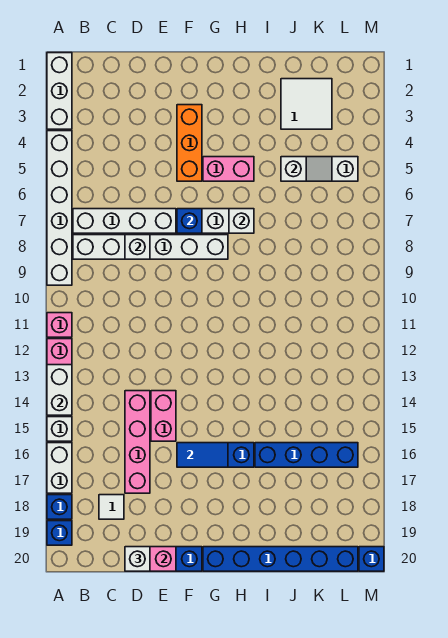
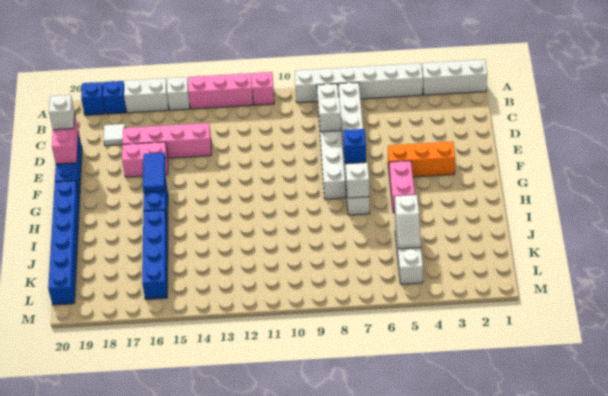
white 1x2 brick [47,365,72,415] -> none
pink 1x2 brick [151,391,176,441] -> pink 1x2 brick moved to [122,142,168,177]
white 2x2 tile [281,79,332,129] -> none
blue 1x1 brick [359,547,384,571] -> none

